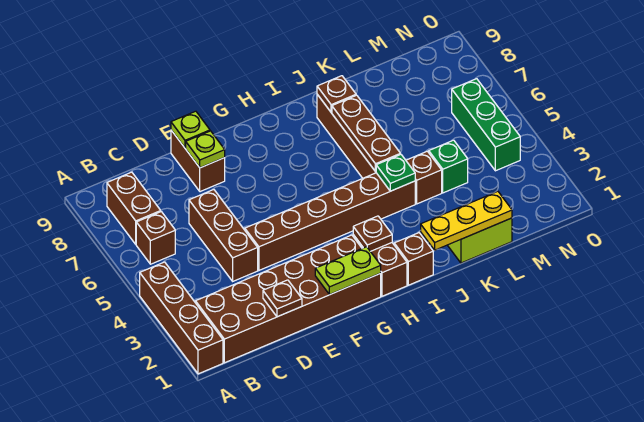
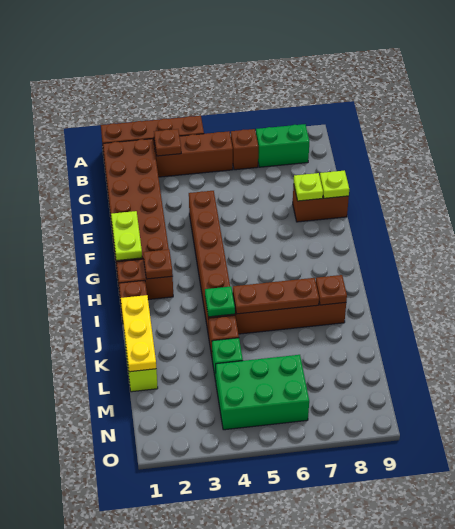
brown 1x2 brick [107,172,161,244] -> green 1x2 brick [256,124,309,167]
brown 1x1 plate [263,280,302,317] -> brown 1x1 plate moved to [154,129,181,156]
brown 1x3 brick [189,190,258,281] -> brown 1x3 brick moved to [154,131,233,177]
green 1x3 brick [452,79,520,171] -> green 2x3 brick [216,355,309,430]

